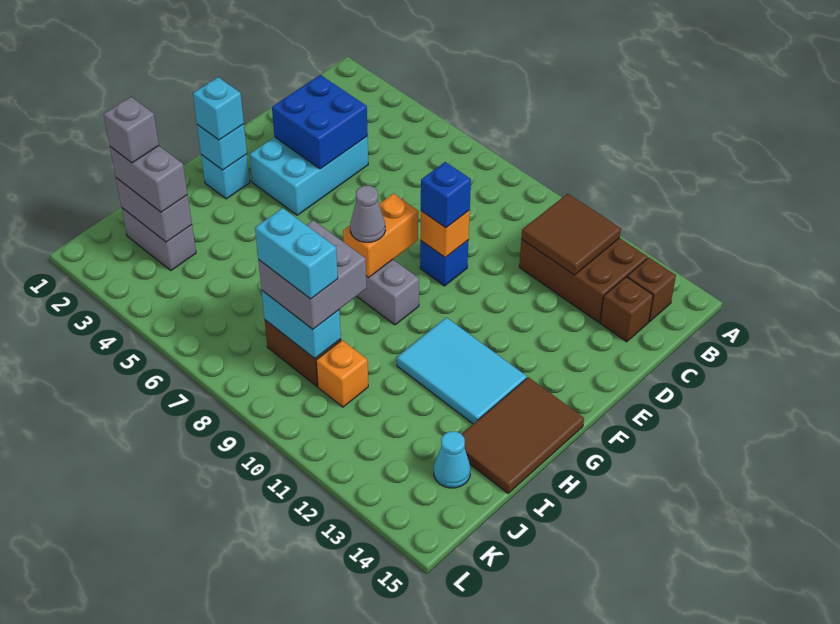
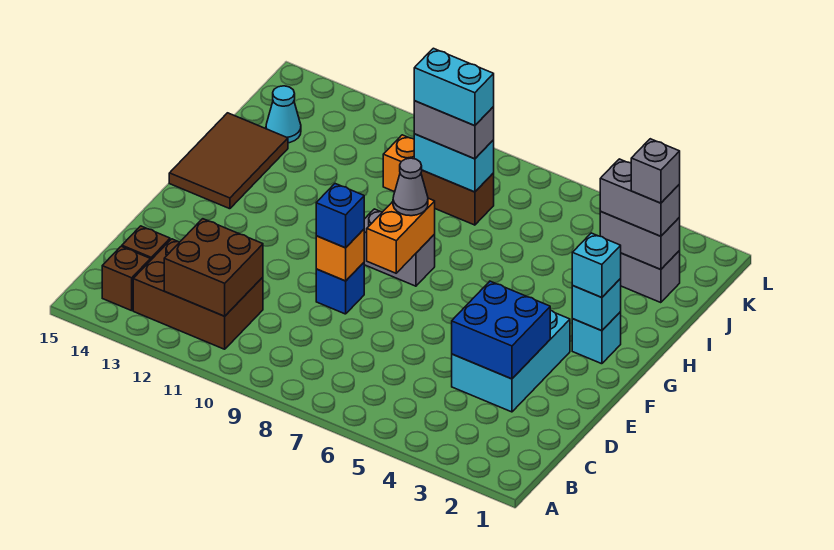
brown 2x2 tile [521,194,621,275] -> brown 2x2 brick [164,219,263,316]
cyan 2x3 tile [397,318,527,424] -> none
grey 2x2 brick [258,220,367,329] -> grey 1x2 brick [414,101,494,159]

